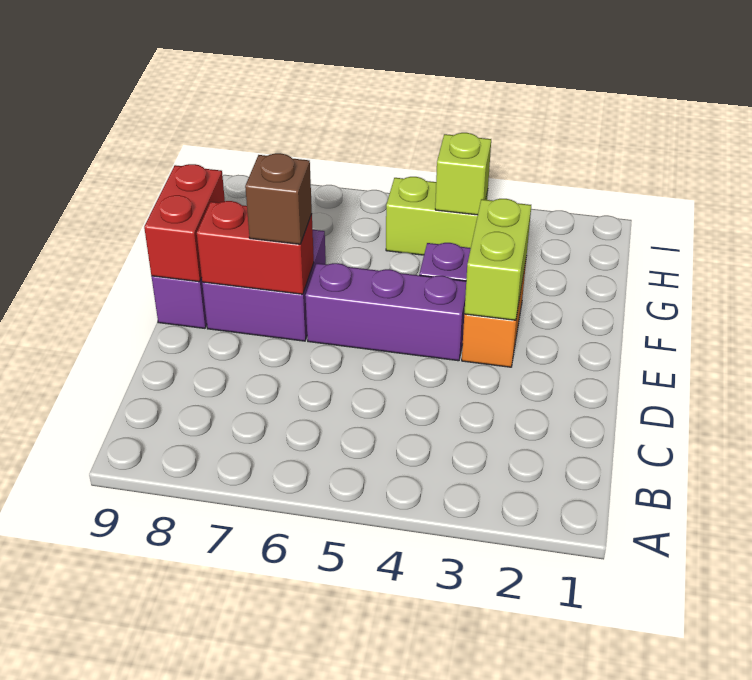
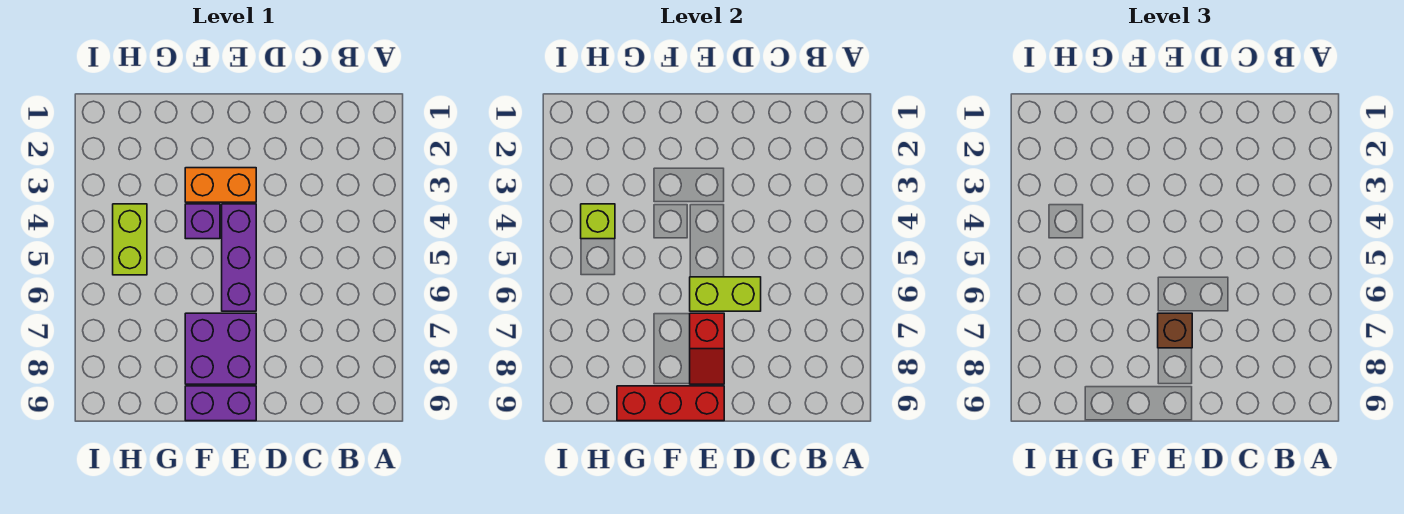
lime 1x2 brick [464,199,531,320] -> lime 1x2 brick moved to [690,277,761,311]
red 1x2 brick [197,201,314,294] -> red 1x2 slope [690,313,724,384]
red 1x2 brick [144,164,225,282] -> red 1x3 brick [617,386,724,421]

